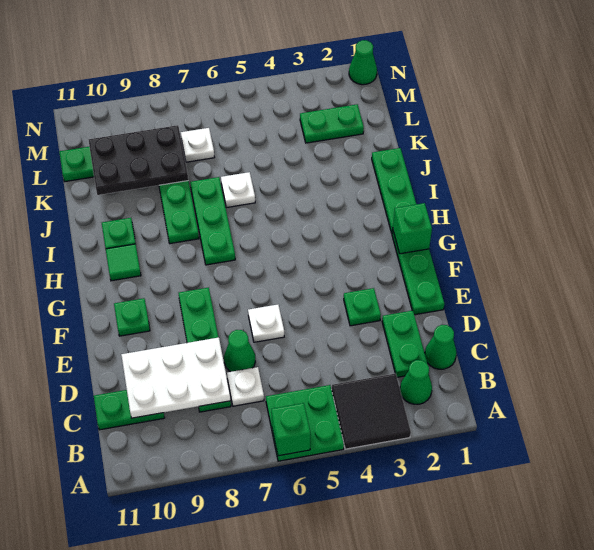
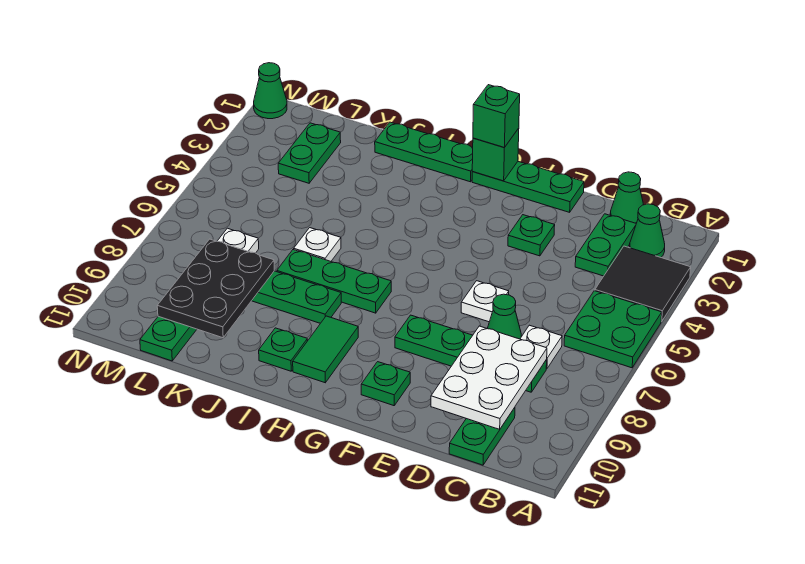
green 1x1 brick [271,403,311,456] -> green 1x1 brick moved to [473,85,520,147]
green 1x2 plate [382,311,427,377] -> green 1x2 plate turned to [575,214,636,276]
green 1x1 tile [106,244,141,281] -> green 1x2 tile [293,316,358,383]

